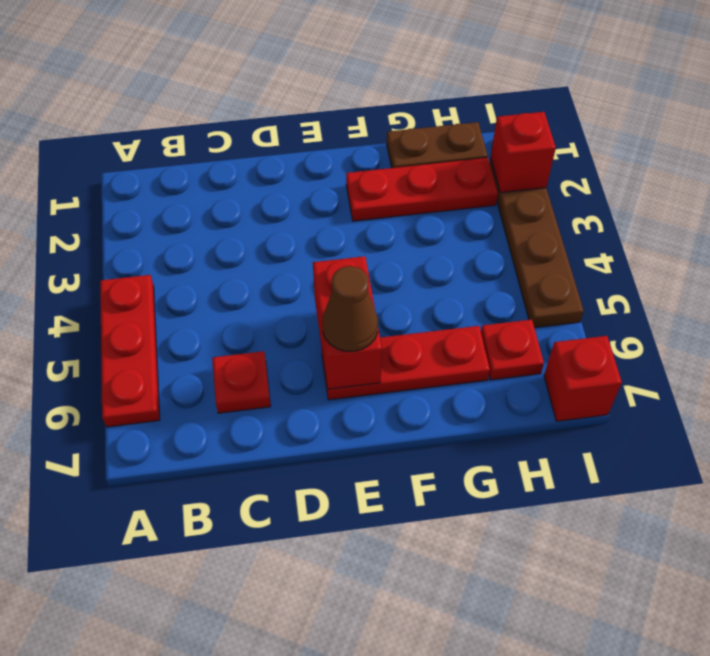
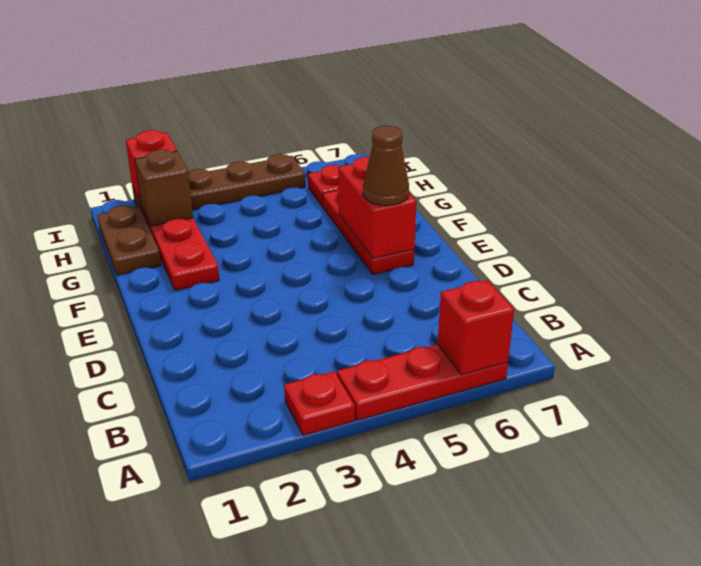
red 1x1 plate [212,351,271,413] -> red 1x1 plate moved to [284,372,355,436]
red 1x2 brick [313,256,382,389] -> red 1x2 brick turned to [338,157,417,259]
none -> brown 1x1 brick [135,149,193,226]
red 1x1 brick [544,336,622,421] -> red 1x1 brick moved to [438,280,514,375]

